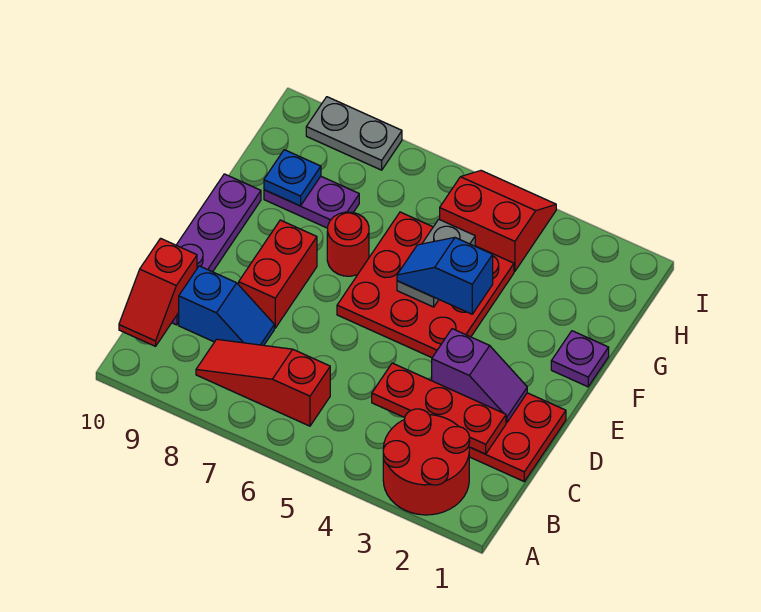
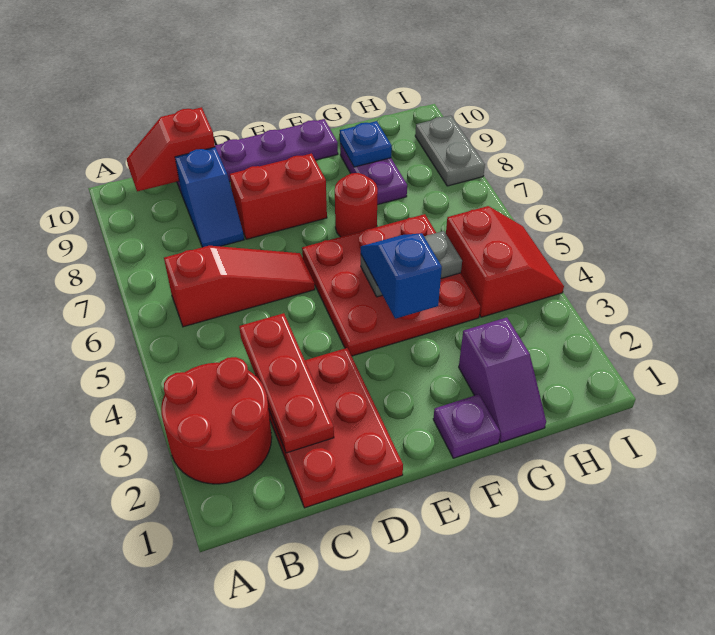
red 1x3 slope [196,339,330,426] -> red 1x3 slope turned to [164,246,315,327]
purple 1x2 slope [432,329,527,422] -> purple 1x2 slope moved to [459,317,546,442]

